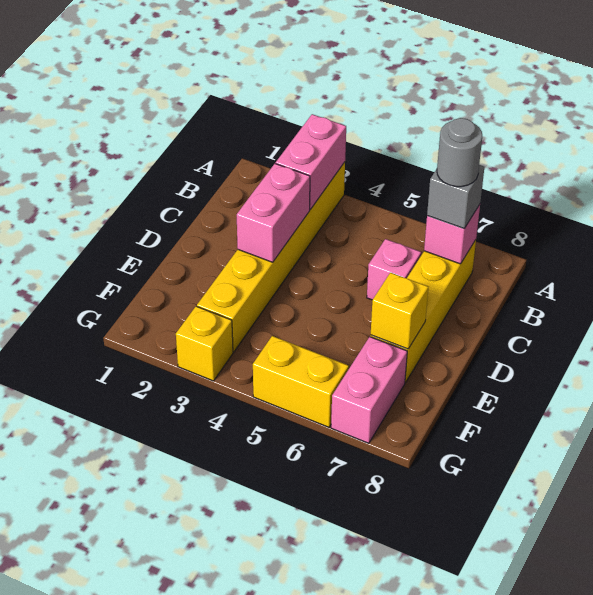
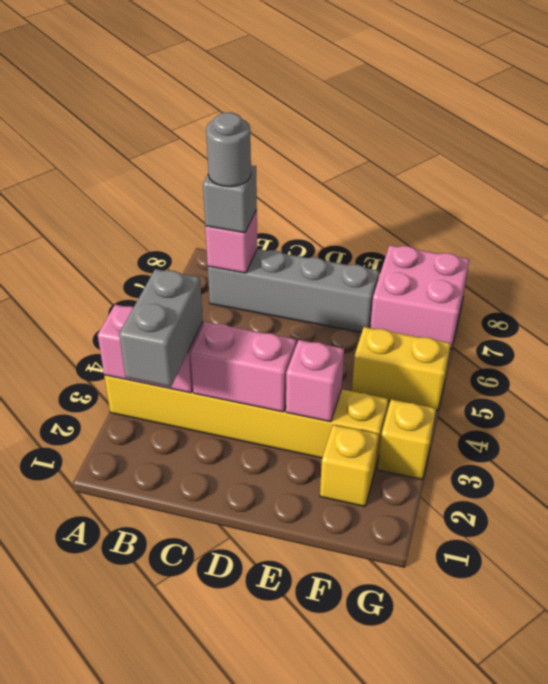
none -> grey 1x2 brick [119,269,203,387]
yellow 1x4 brick [370,240,476,383] -> grey 1x4 brick [208,249,379,332]
pink 1x1 brick [367,239,421,300] -> pink 1x1 brick moved to [286,340,344,422]
yellow 1x1 brick [371,273,428,349] -> yellow 1x1 brick moved to [320,425,379,507]
pink 1x2 brick [331,337,407,443] -> pink 2x2 brick [370,245,470,349]
yellow 1x2 brick [253,336,349,427] -> yellow 1x2 brick turned to [352,327,451,410]

